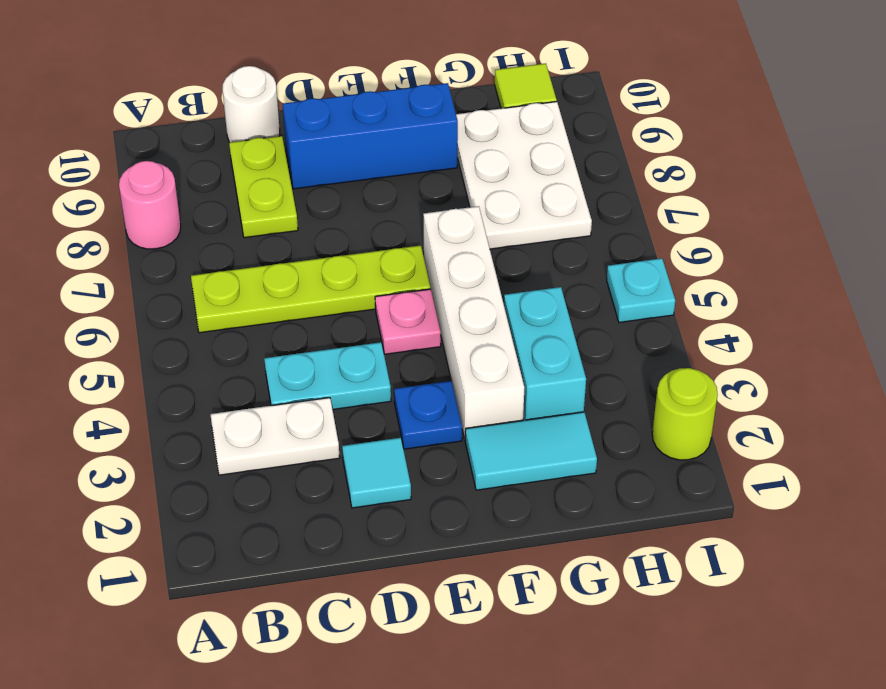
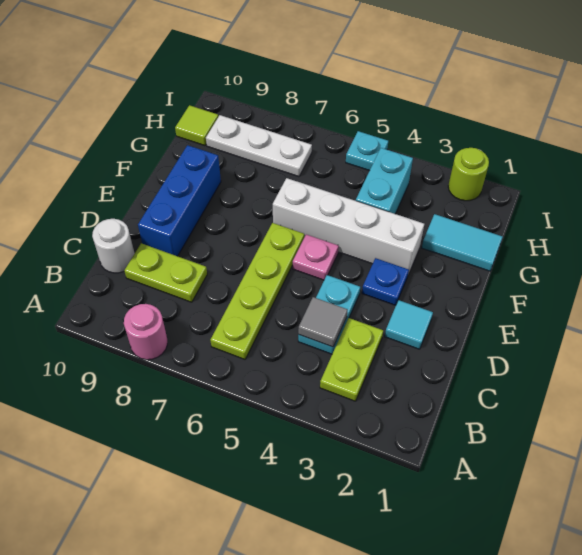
white 1x2 plate [210,398,340,475] -> lime 1x2 plate [320,318,383,401]
none -> grey 1x1 tile [298,297,348,347]
cyan 1x2 tile [465,412,597,490] -> cyan 1x2 tile turned to [422,214,503,271]
cyan 1x2 brick [504,287,586,420] -> cyan 1x2 brick turned to [356,148,413,214]
white 2x3 plate [456,102,592,249] -> white 1x3 plate [206,115,312,177]

